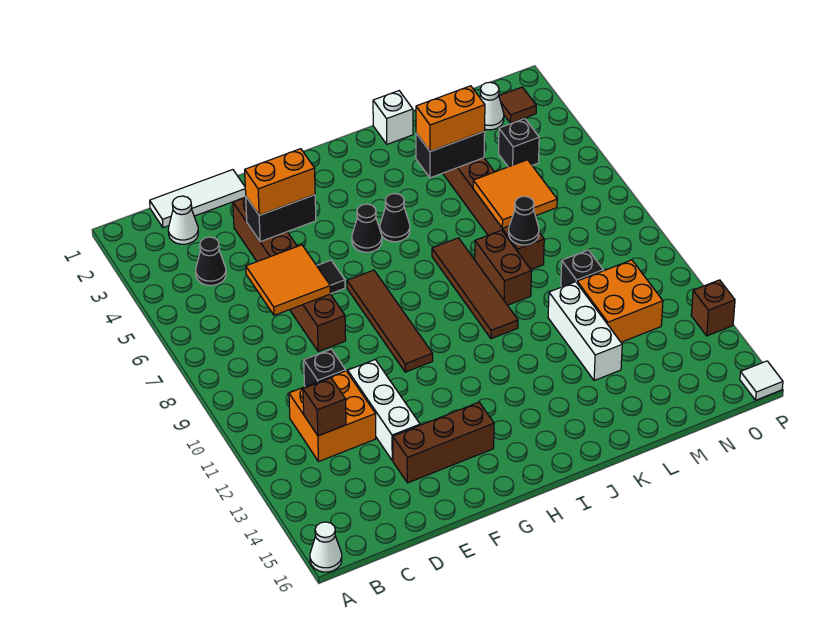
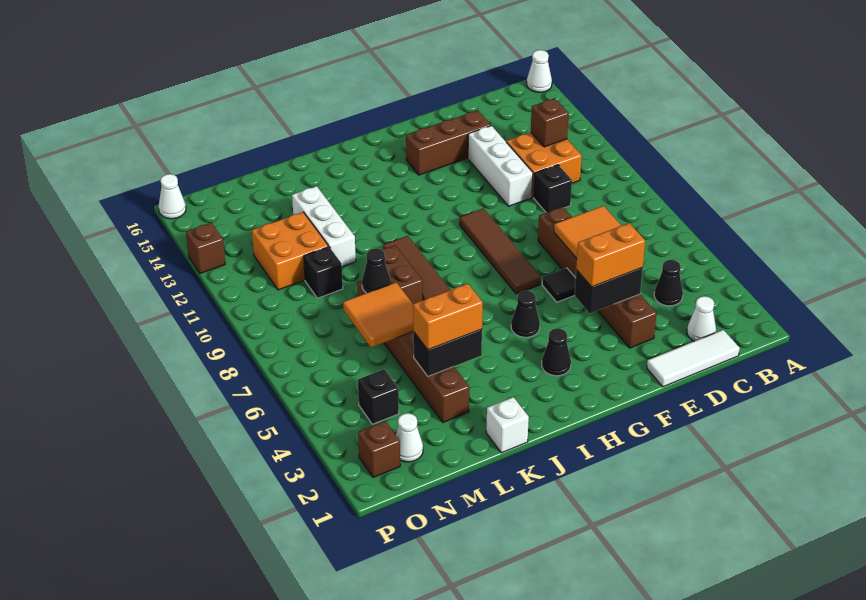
black 1x1 cone [380,194,410,242] -> black 1x1 cone moved to [542,328,571,376]
brown 1x1 tile [499,87,536,123] -> brown 1x1 brick [358,421,400,477]
white 1x1 tile [740,361,783,400] -> white 1x1 cone [159,174,186,219]

